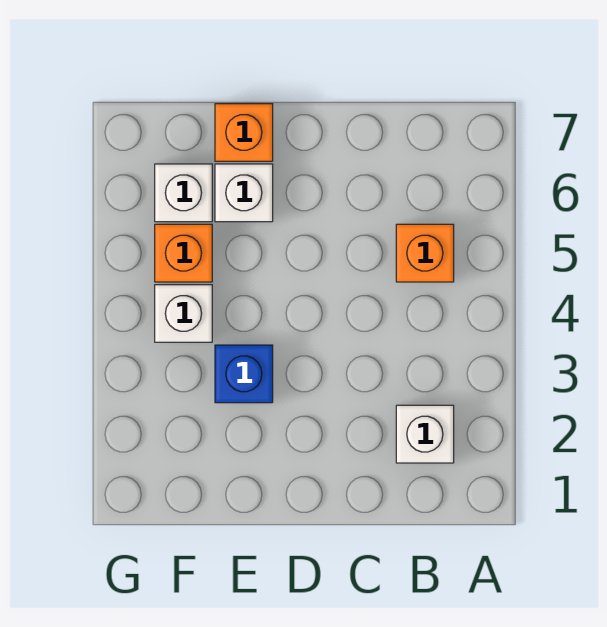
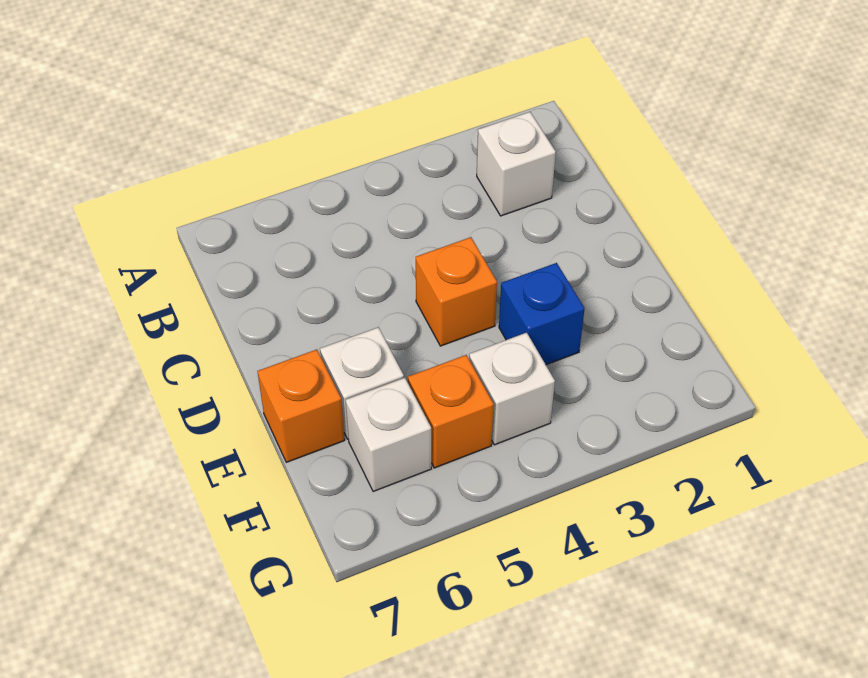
orange 1x1 brick [396,224,454,282] -> orange 1x1 brick moved to [416,237,497,346]

